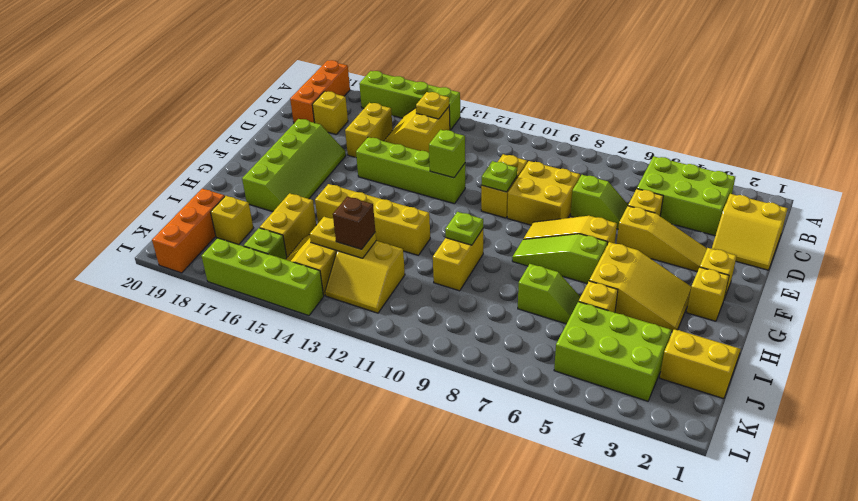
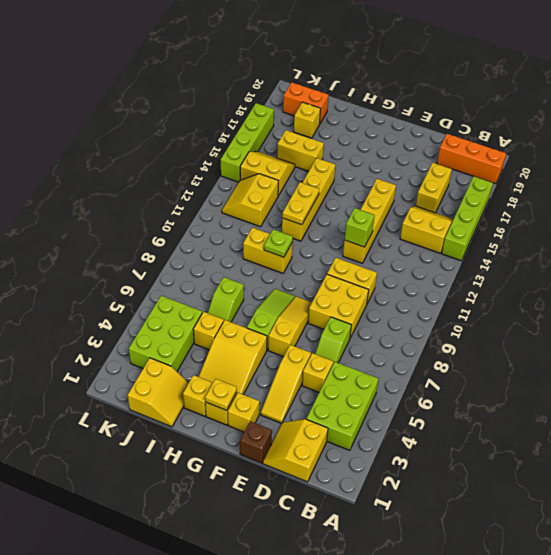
yellow 1x1 plate [416,92,449,119] -> yellow 1x1 plate moved to [205,379,237,410]
yellow 1x2 brick [345,103,393,158] -> yellow 1x2 brick turned to [416,163,452,213]
yellow 1x1 brick [312,91,348,134] -> yellow 1x1 brick moved to [183,375,213,416]
lime 1x1 plate [481,161,517,192] -> none
lime 1x4 brick [356,137,465,204] -> yellow 1x4 brick [343,179,396,263]
lime 2x4 slope [242,119,346,212] -> none
yellow 1x2 plate [309,217,376,258] -> yellow 1x2 plate moved to [282,182,319,225]
brown 1x1 brick [333,197,375,249] -> brown 1x1 brick moved to [240,421,272,463]
orange 1x3 brick [152,188,225,273] -> orange 1x2 brick [283,82,329,123]
lime 1x1 brick [244,228,287,260] -> none

